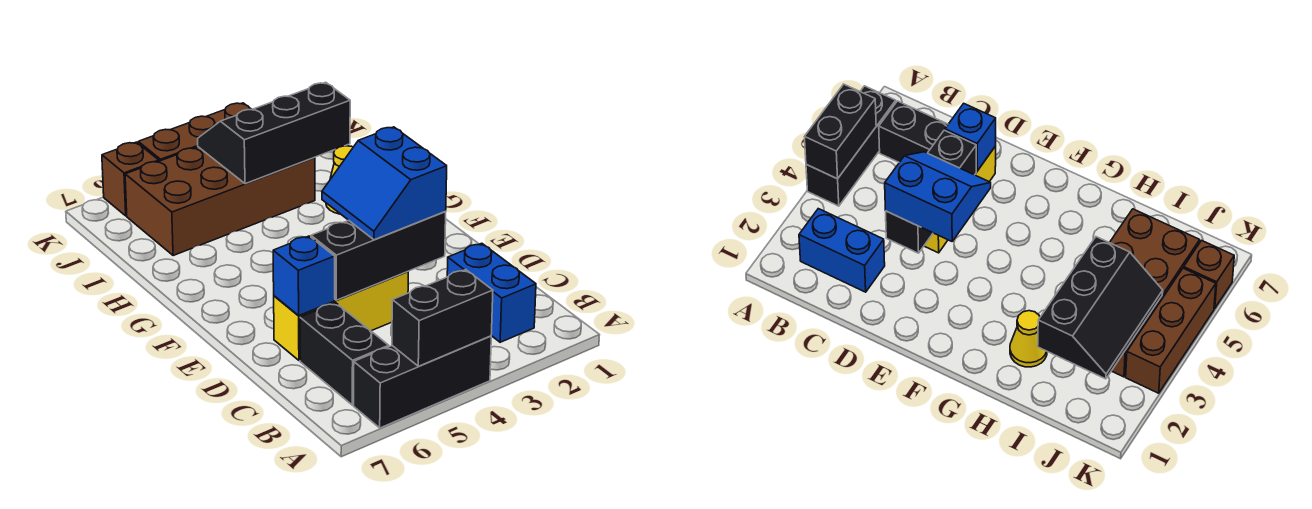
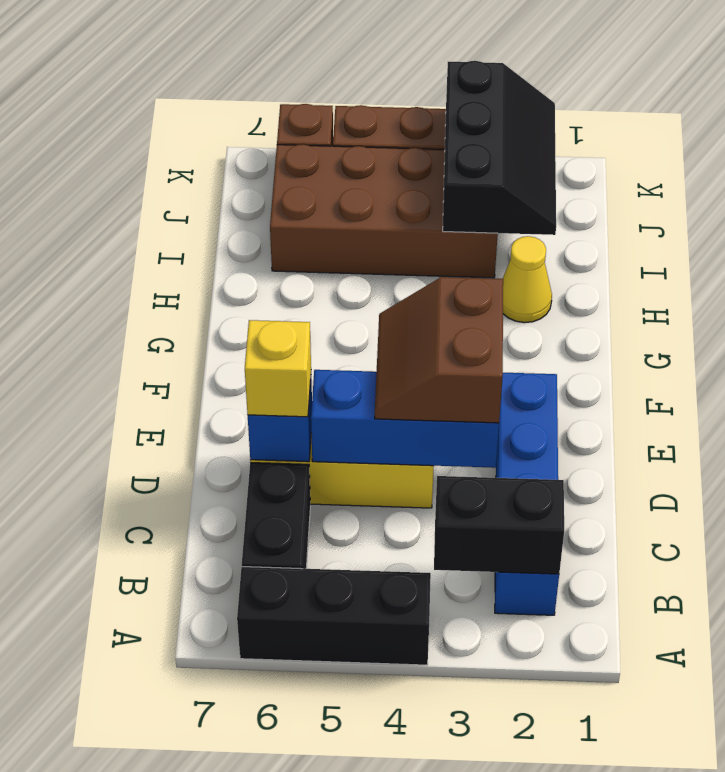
black 1x2 brick [392,270,493,366] -> black 1x2 brick moved to [434,476,564,574]
blue 1x2 brick [447,243,536,342] -> blue 1x4 brick [495,373,559,615]
black 1x3 brick [311,211,446,300] -> blue 1x3 brick [311,370,499,468]
blue 2x2 slope [322,127,447,240] -> brown 2x2 slope [375,277,503,423]
none -> yellow 1x1 brick [245,320,311,417]
black 2x3 slope [198,82,350,184] -> black 2x3 slope turned to [443,61,556,235]

